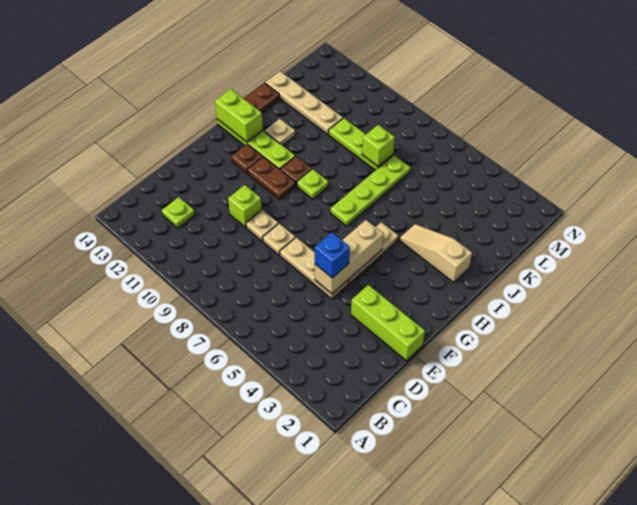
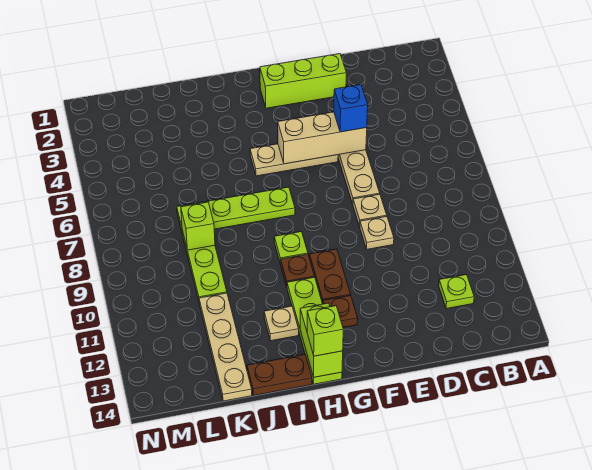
lime 1x3 brick [351,285,425,361] -> lime 1x3 brick turned to [260,54,346,108]
lime 1x1 brick [228,185,262,227] -> lime 1x1 brick moved to [307,306,343,356]
tan 1x3 slope [399,224,472,283] -> none

